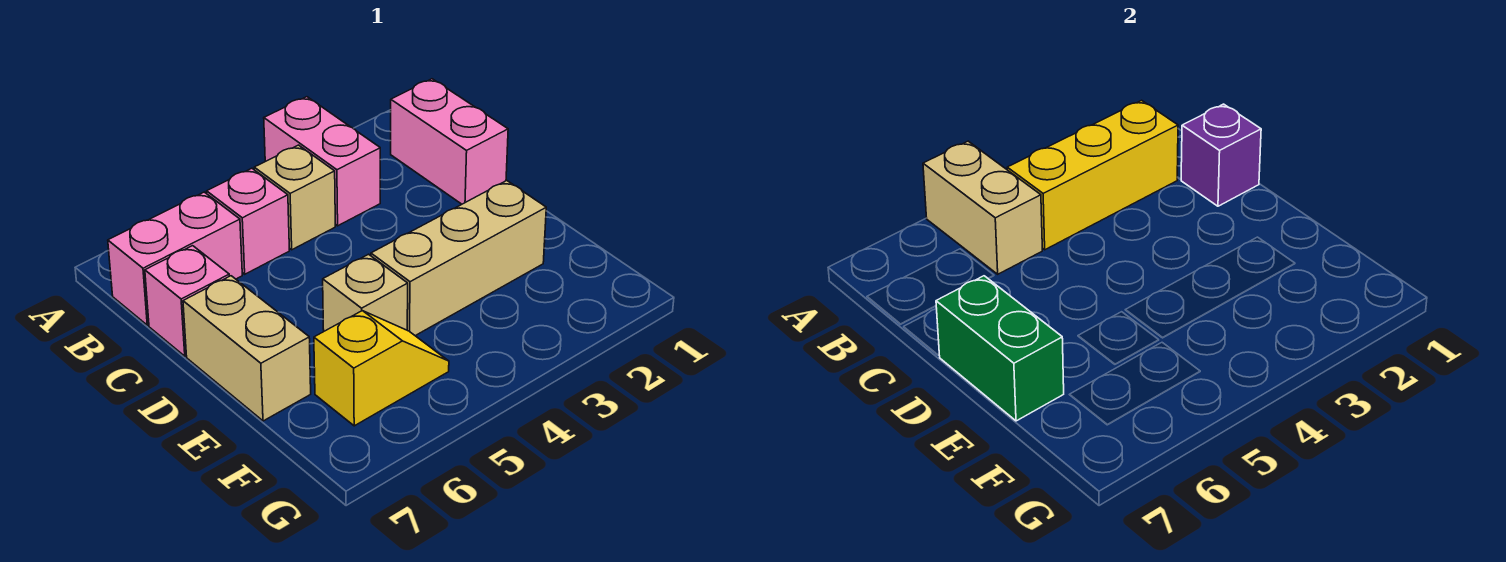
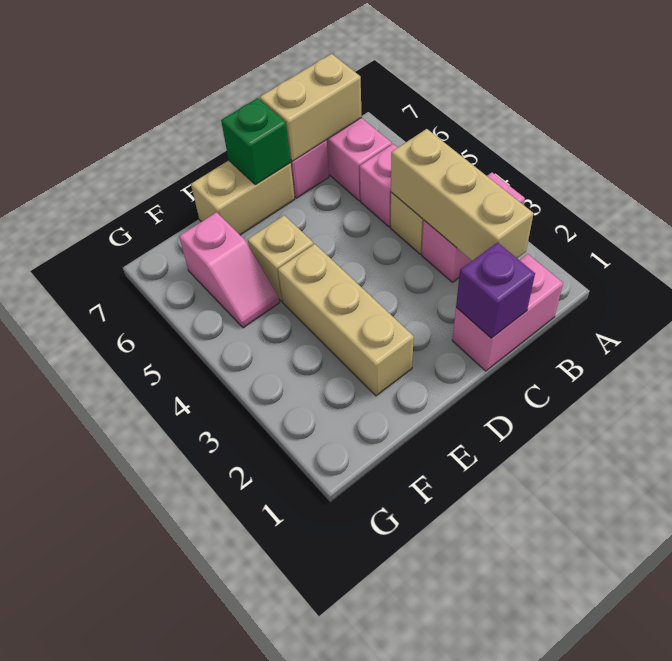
tan 1x2 brick [923,141,1042,274] -> tan 1x2 brick moved to [260,54,362,161]
yellow 1x3 brick [1007,100,1178,250] -> tan 1x3 brick [391,129,534,261]
green 1x2 brick [936,276,1064,421] -> green 1x1 brick [221,98,291,185]
yellow 1x2 slope [314,311,449,426] -> pink 1x2 slope [179,212,279,328]

